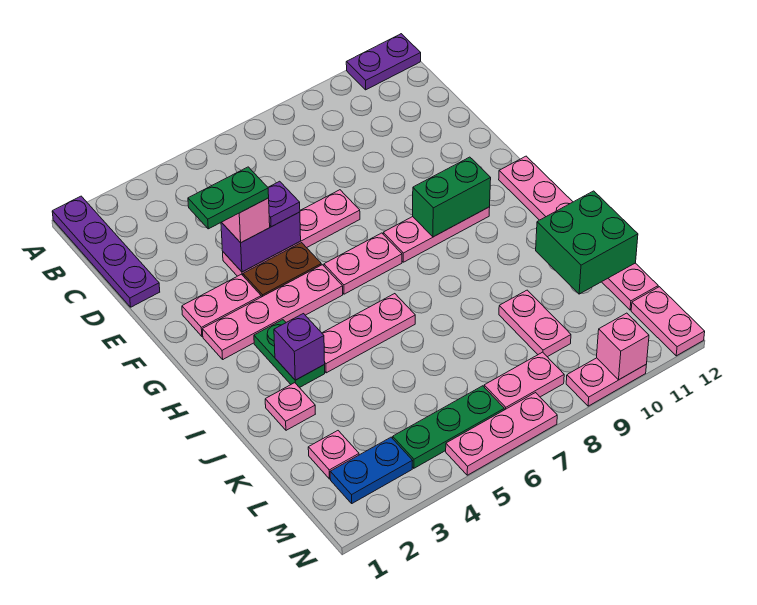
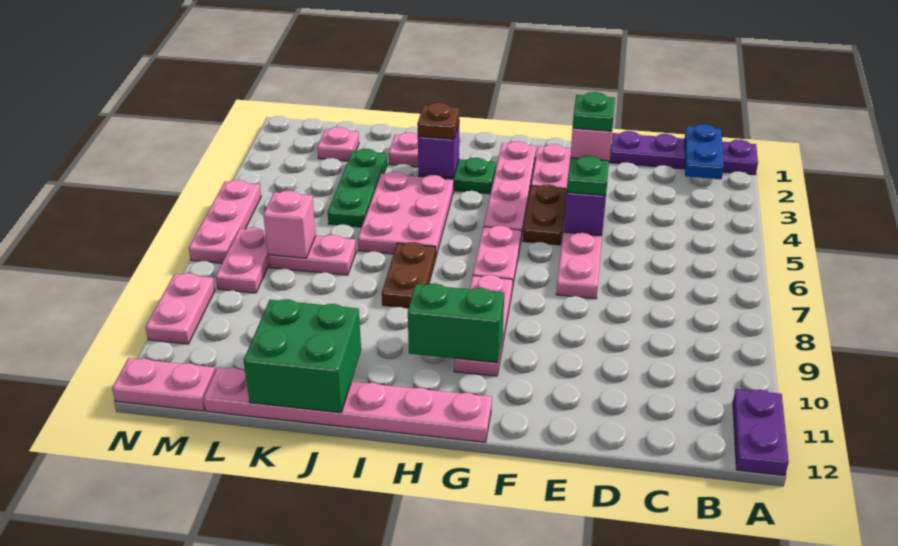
green 1x2 plate [188,167,269,229] -> green 1x1 plate [573,92,615,131]
purple 1x1 plate [268,181,300,227] -> green 1x1 plate [567,156,609,195]
green 1x2 brick [413,157,491,237] -> green 1x2 brick turned to [408,283,504,363]
none -> brown 1x1 plate [417,103,459,139]
pink 1x3 plate [322,294,415,373] -> pink 2x3 plate [358,172,454,256]
none -> brown 1x2 plate [382,242,436,308]
pink 1x2 plate [499,290,571,357] -> pink 1x2 plate moved to [268,235,356,275]
blue 1x2 plate [330,437,413,503] -> blue 1x2 plate moved to [685,124,724,179]
green 1x3 plate [393,386,504,468] -> green 1x3 plate moved to [328,149,387,227]
pink 1x1 brick [597,313,649,380] -> pink 1x1 brick moved to [263,191,316,258]

